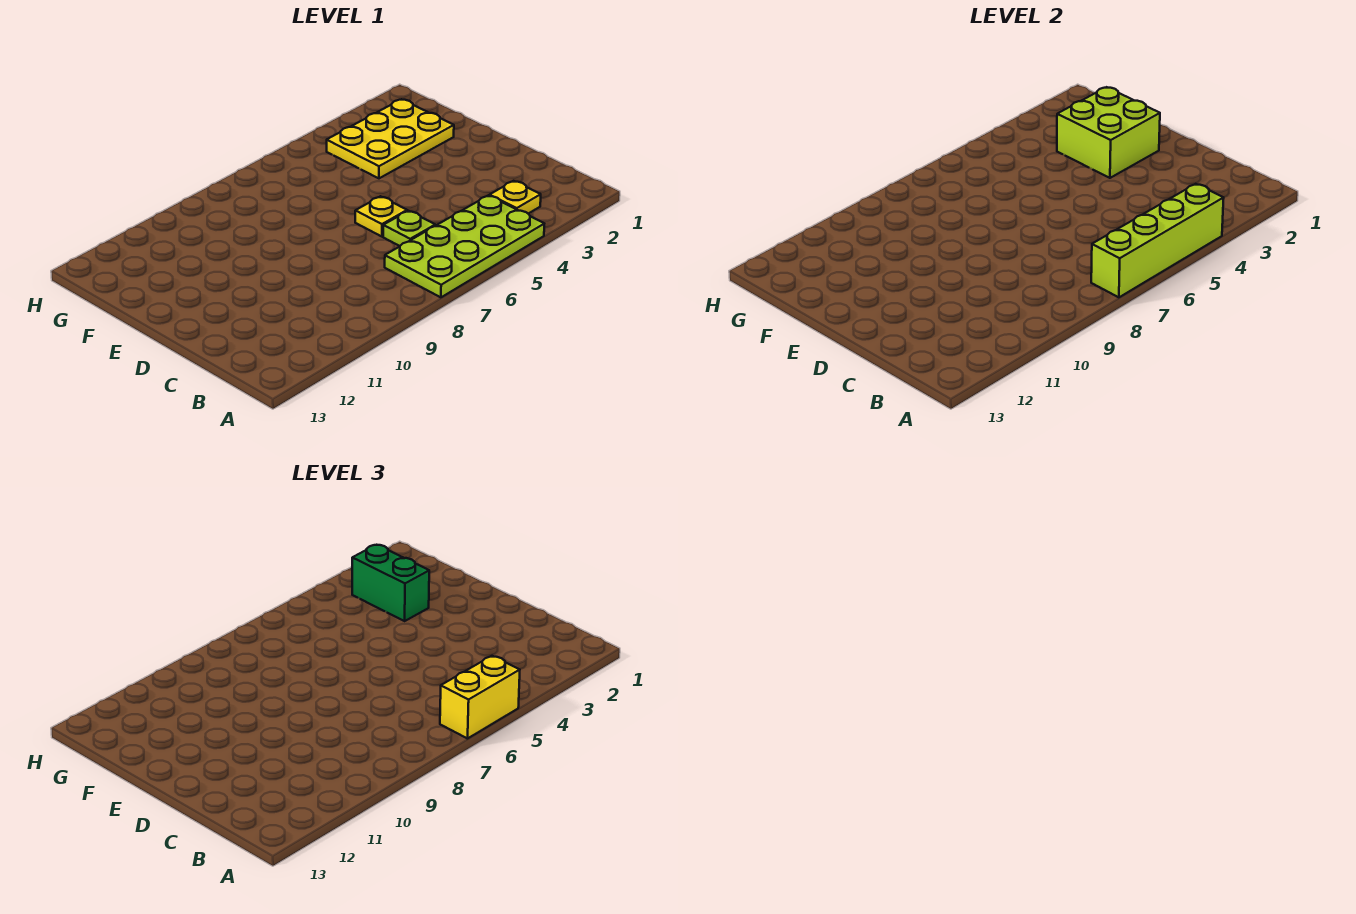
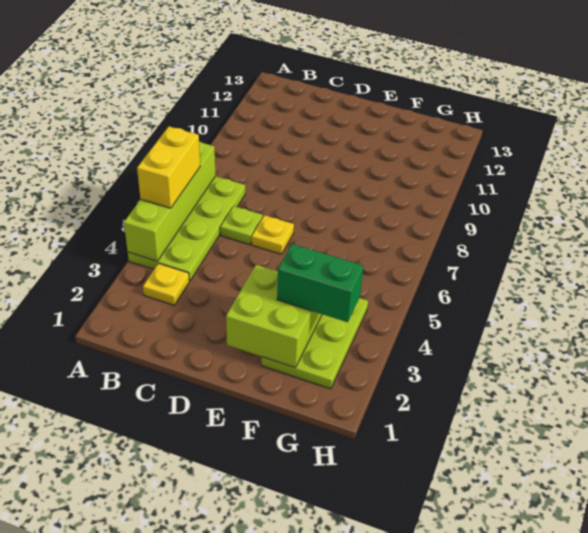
yellow 2x3 plate [327,99,454,178] -> lime 2x3 plate [262,298,368,389]

